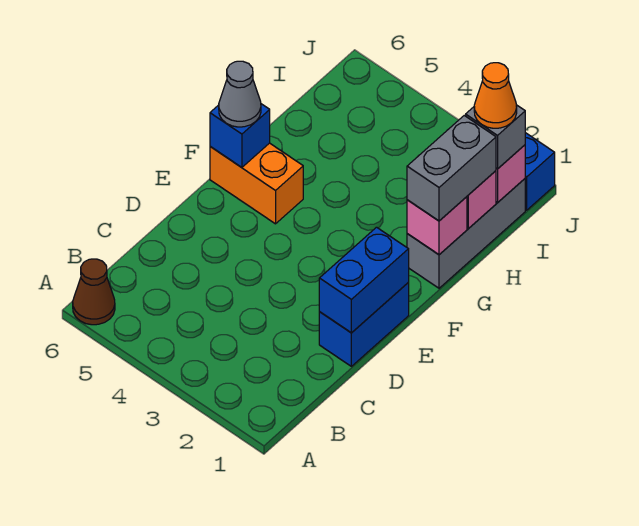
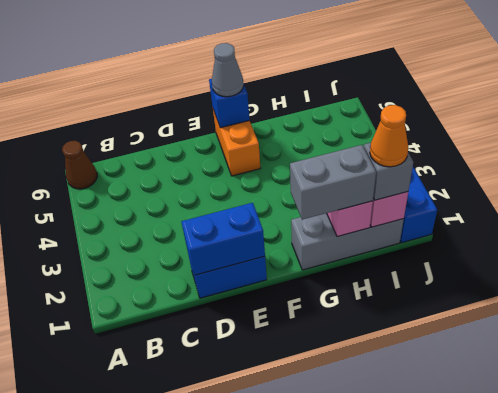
pink 1x1 brick [407,197,467,255] -> none

